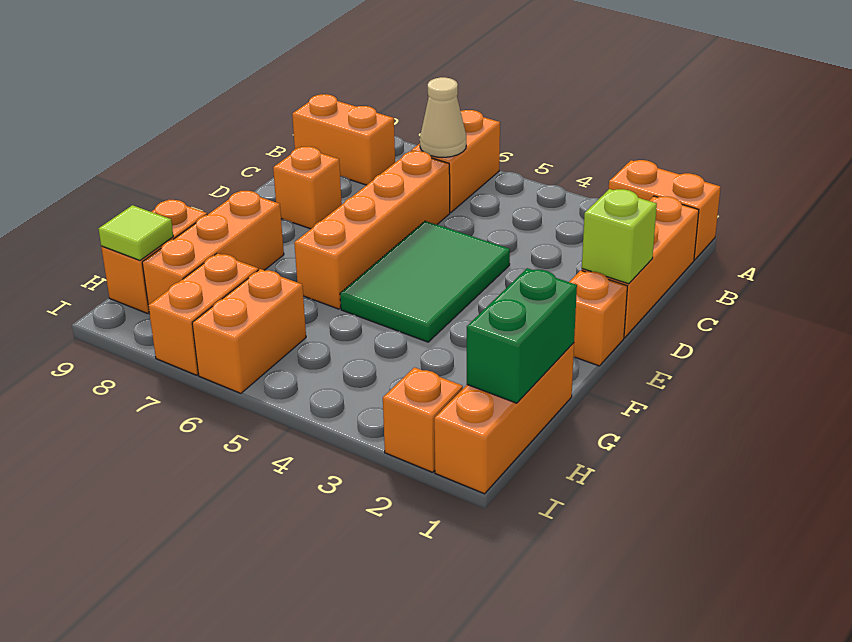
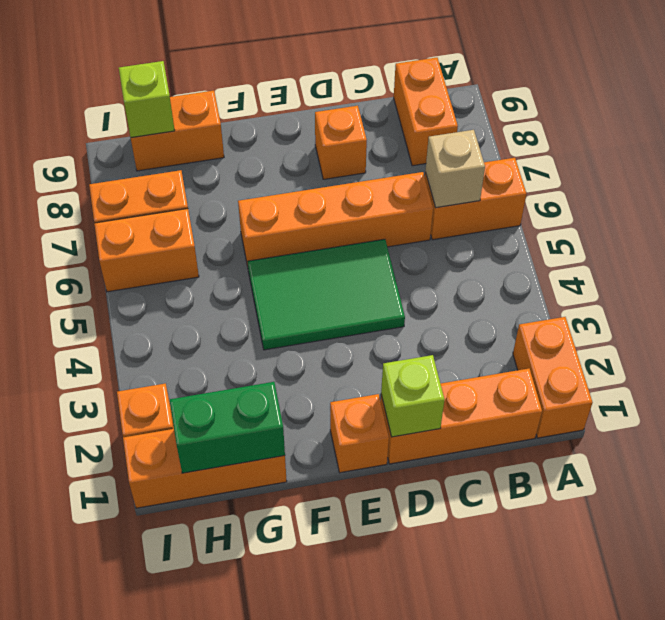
tan 1x1 cone [420,77,466,157] -> tan 1x1 brick [425,130,485,208]
orange 1x3 brick [142,191,284,305] -> none
lime 1x1 tile [99,205,173,260] -> lime 1x1 brick [119,61,175,138]

